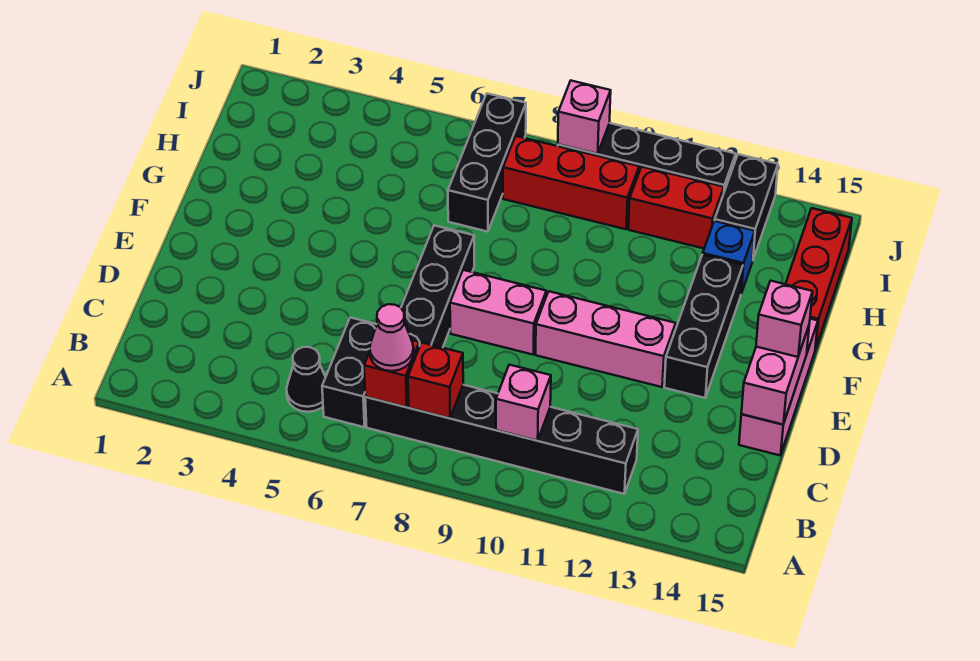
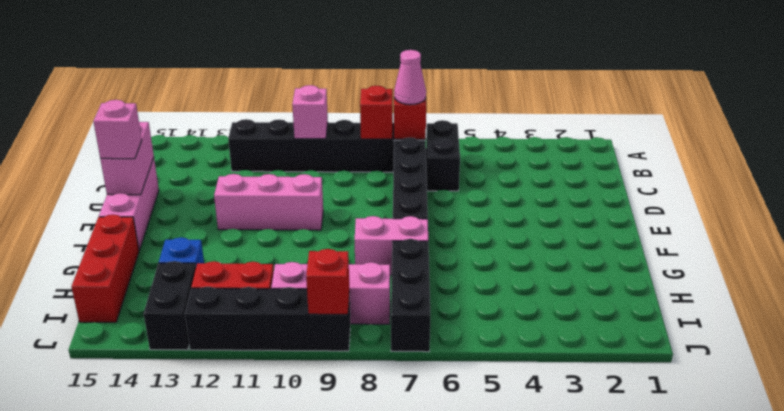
black 1x1 cone [287,347,326,412] -> none
pink 1x2 brick [450,270,546,355] -> pink 1x2 brick moved to [355,216,428,275]
black 1x3 brick [664,255,743,398] -> none
red 1x3 brick [503,136,639,229] -> pink 1x3 brick [271,262,390,324]
pink 1x1 brick [558,81,611,154] -> red 1x1 brick [306,249,349,314]

